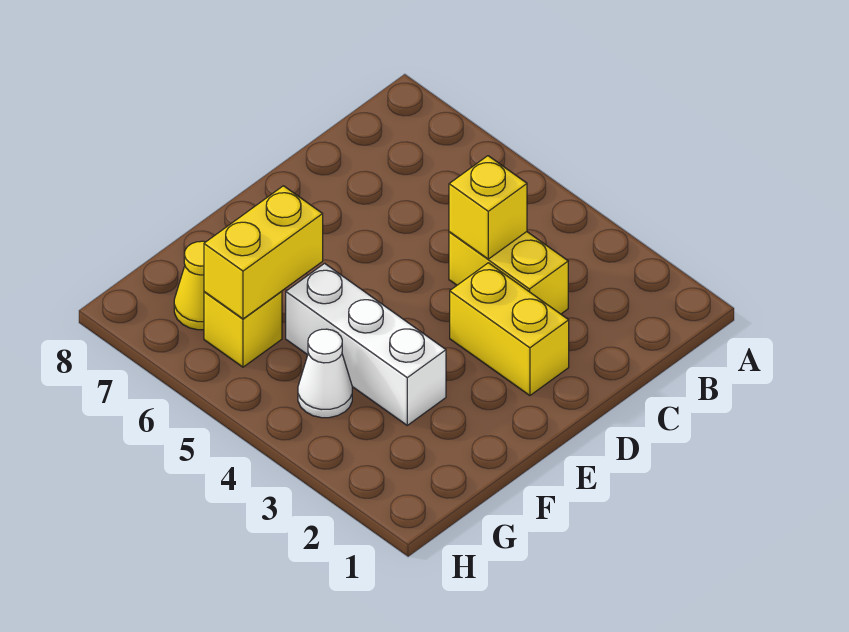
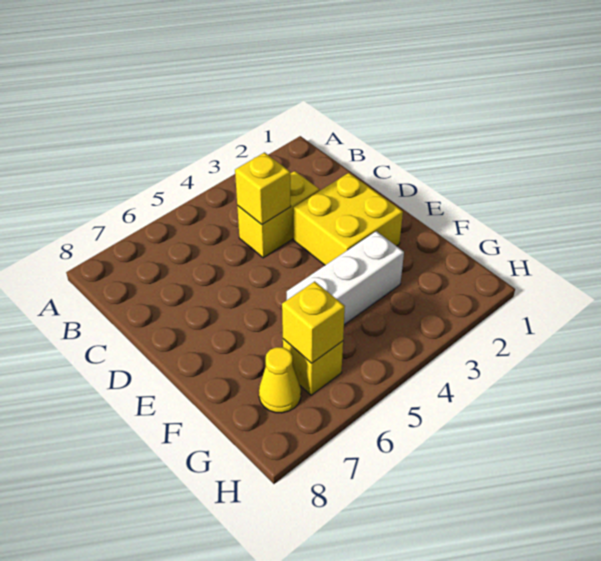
yellow 1x2 brick [450,263,569,396] -> yellow 2x2 brick [293,173,403,265]
yellow 1x2 brick [204,186,323,319] -> yellow 1x1 brick [282,281,345,363]
white 1x1 cone [298,329,352,418] -> none

